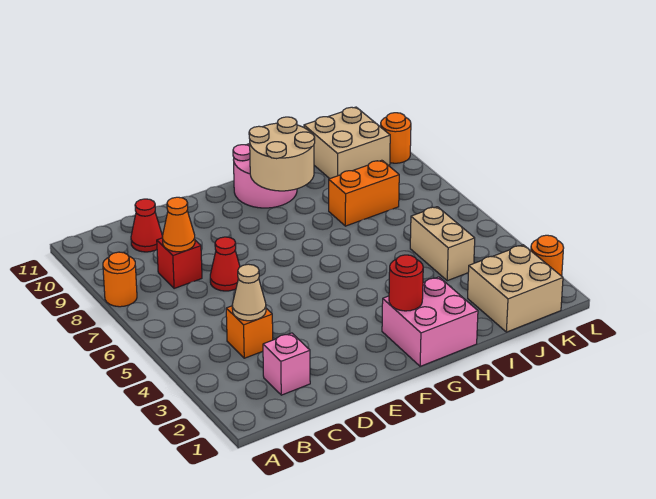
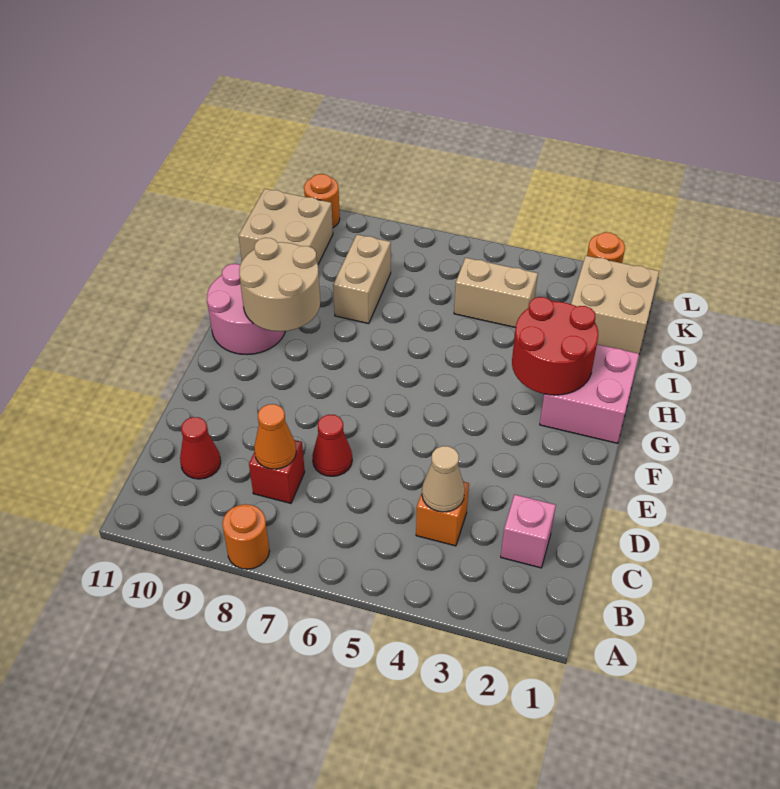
red 1x1 round brick [389,255,423,311] -> red 2x2 round brick [512,297,598,395]
orange 1x2 brick [329,160,399,226] -> tan 1x2 brick [333,235,391,324]

